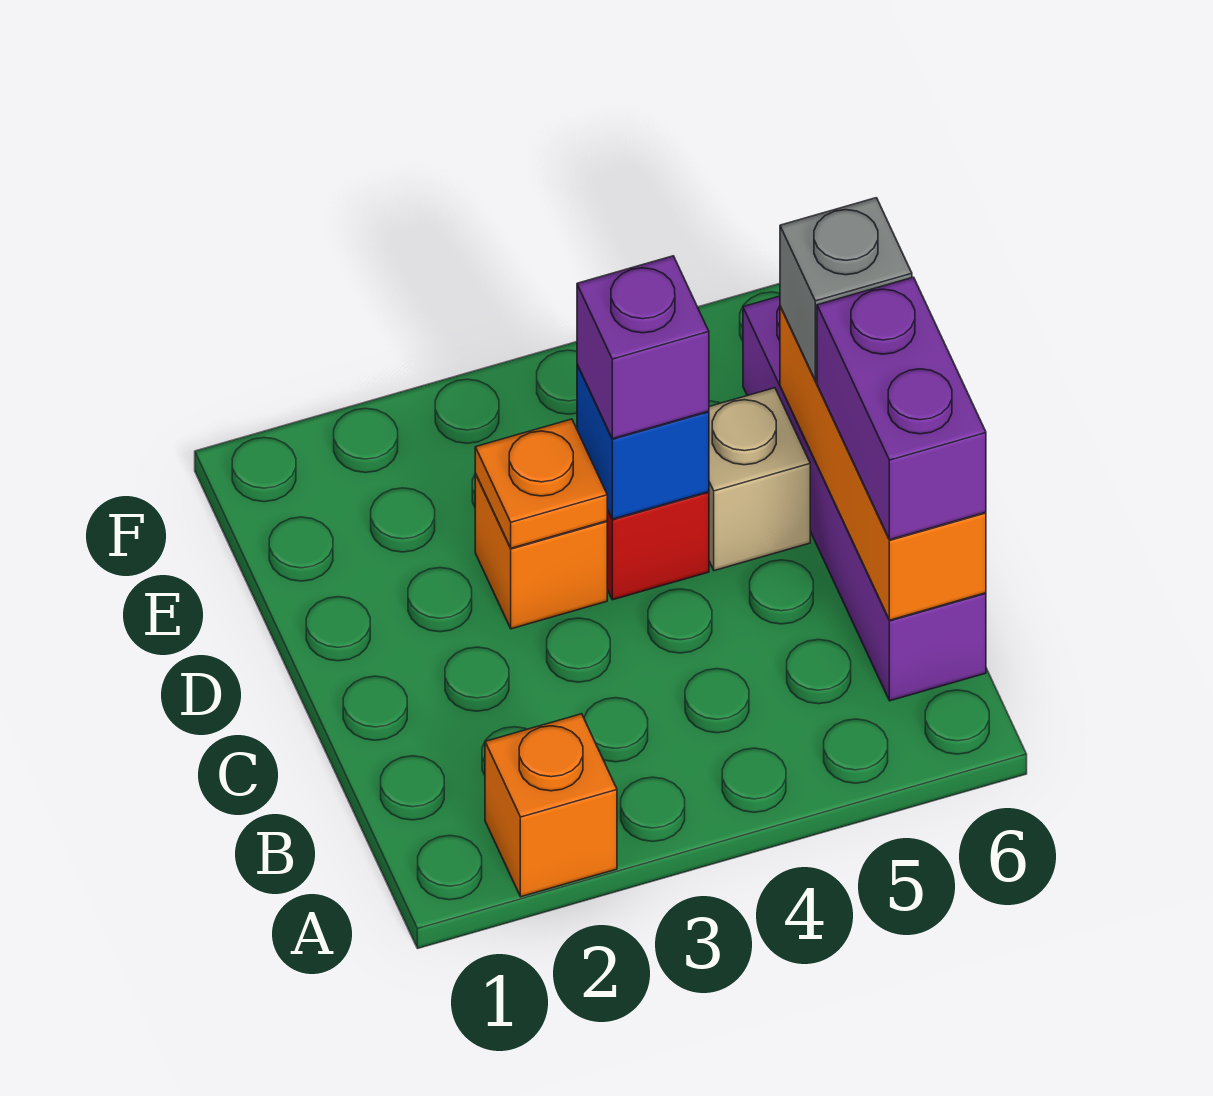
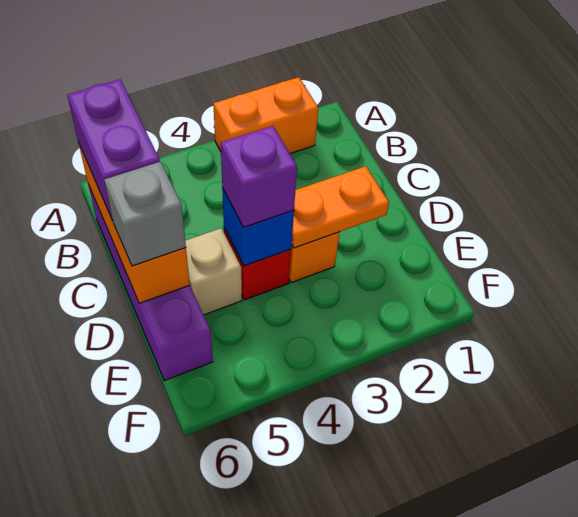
orange 1x1 brick [485,714,617,897] -> orange 1x2 brick [213,77,318,154]
orange 1x1 plate [475,419,607,548] -> orange 1x2 plate [292,166,389,248]

